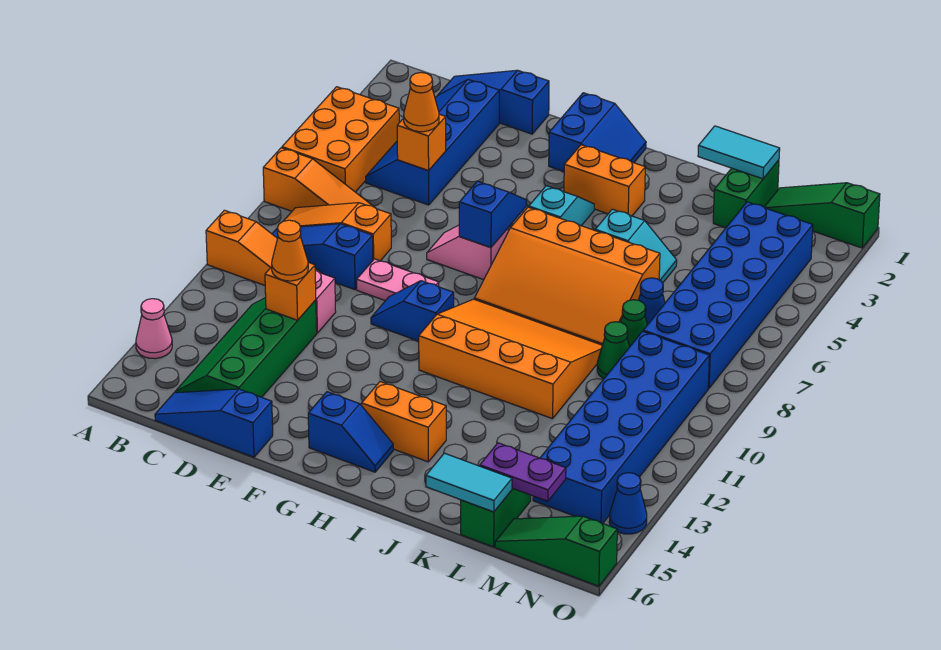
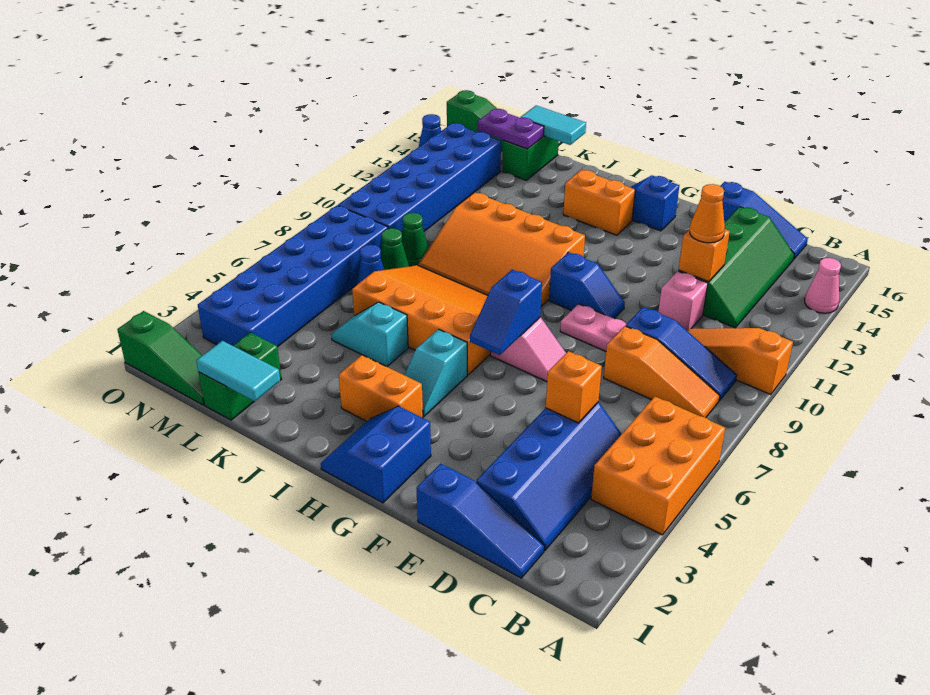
orange 1x3 slope [263,148,374,211] -> none
orange 1x1 cone [404,73,439,132] -> none

